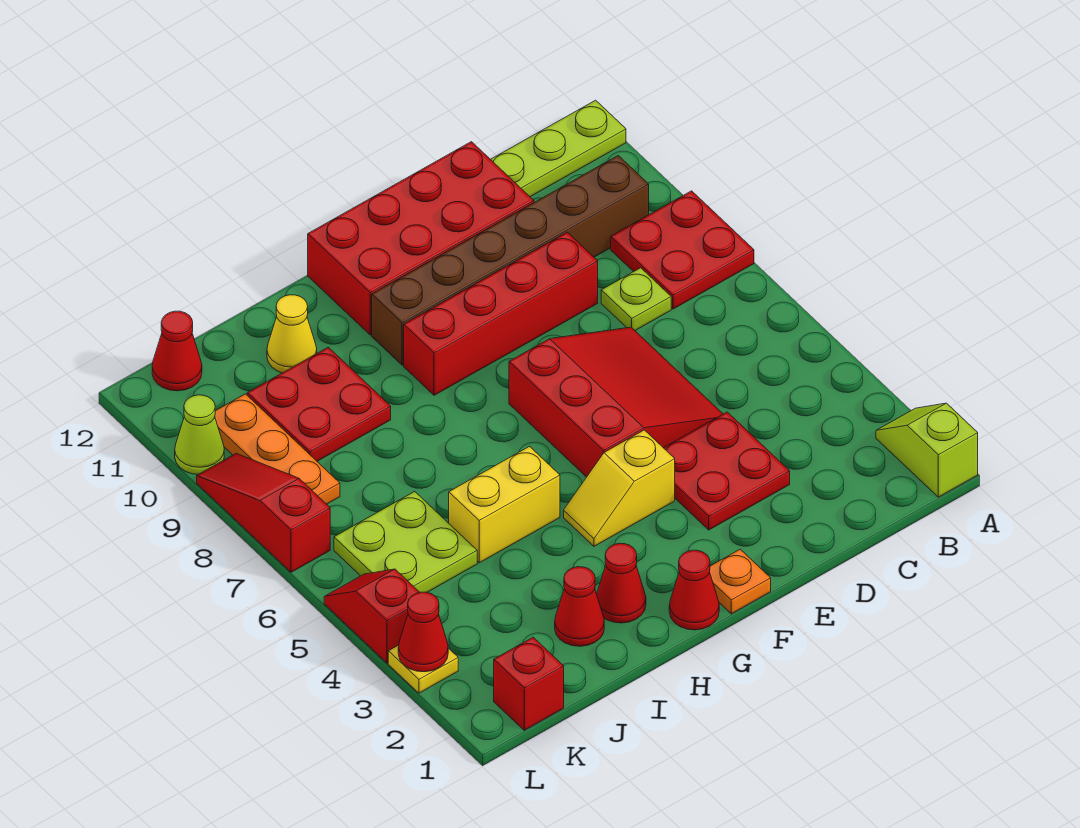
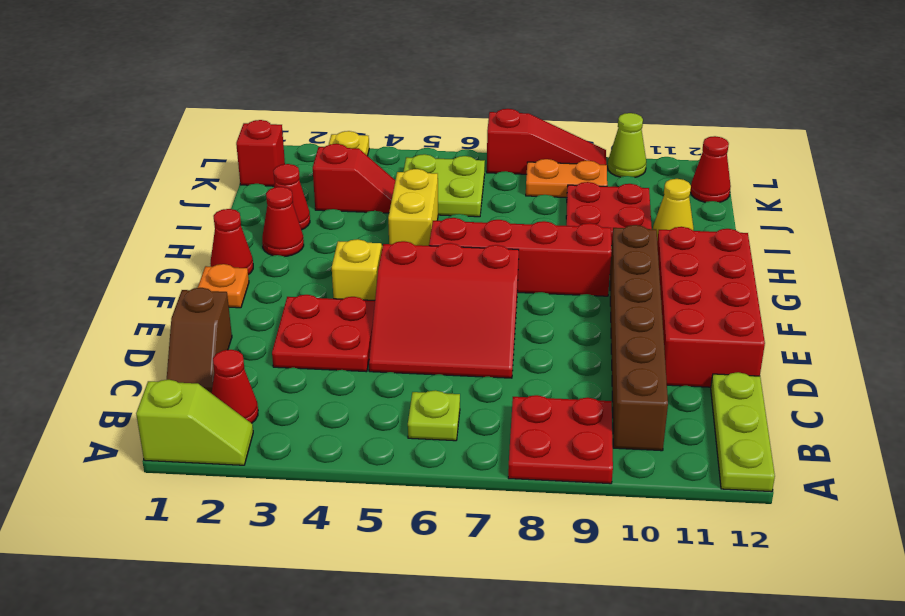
none -> brown 1x2 slope [167,288,232,393]
lime 1x1 plate [601,268,671,330] -> lime 1x1 plate moved to [408,390,460,441]
red 1x4 brick [404,232,598,395] -> red 1x4 brick turned to [429,218,612,296]
orange 1x3 plate [215,394,340,504] -> orange 1x2 plate [526,159,607,198]
red 1x1 cone [398,592,448,672] -> red 1x1 cone moved to [212,350,258,423]
red 1x2 slope [324,569,420,663] -> red 1x2 slope moved to [313,144,396,213]

